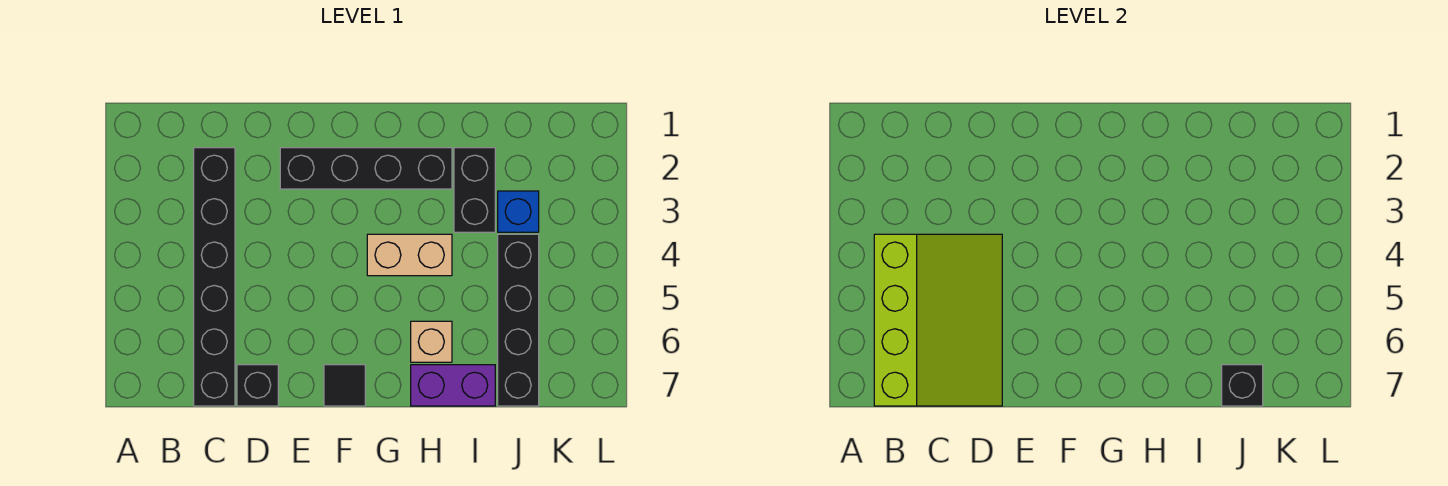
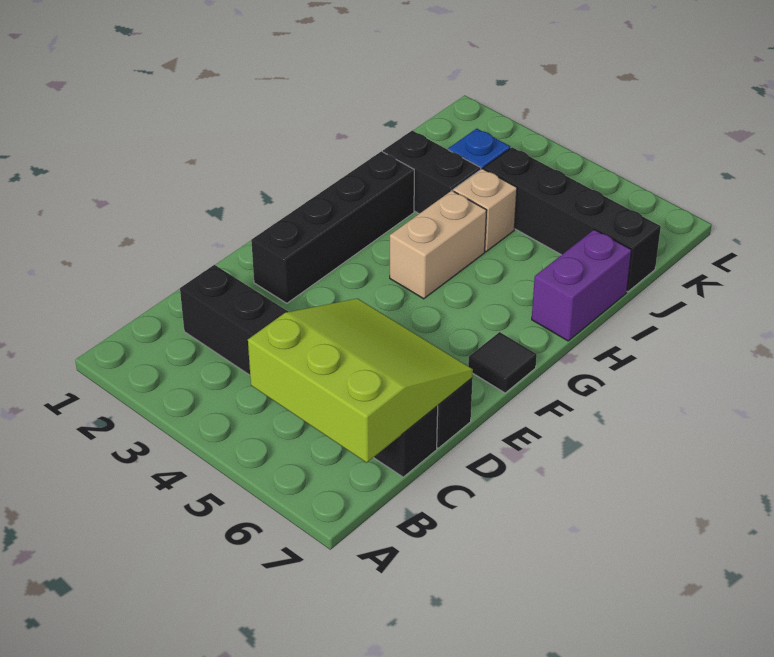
lime 3x4 slope [874,234,1002,406] -> lime 3x3 slope [248,298,473,463]
tan 1x1 brick [411,321,452,362] -> tan 1x1 brick moved to [453,169,517,252]
black 1x1 brick [1222,365,1263,406] -> none

